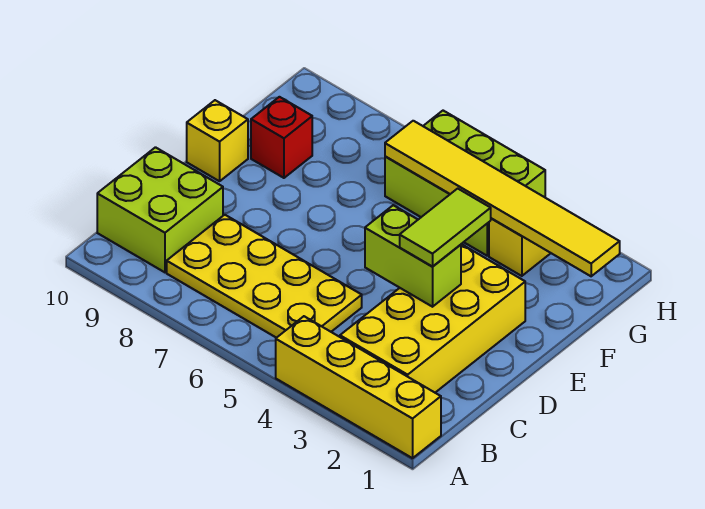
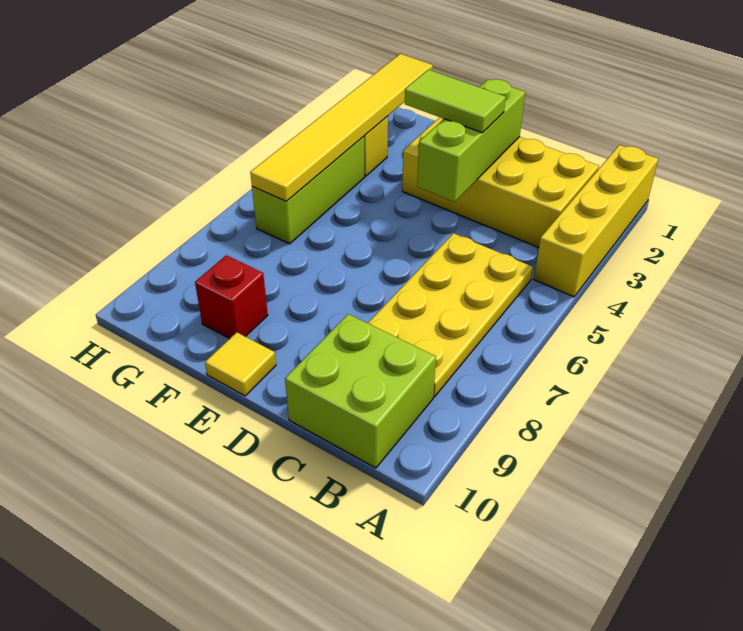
lime 1x2 brick [365,205,461,307] -> lime 1x3 brick [417,79,525,202]
yellow 1x1 brick [187,100,248,181] -> yellow 1x1 tile [205,332,276,396]
lime 2x3 brick [385,111,545,256] -> lime 1x3 brick [252,136,365,244]

